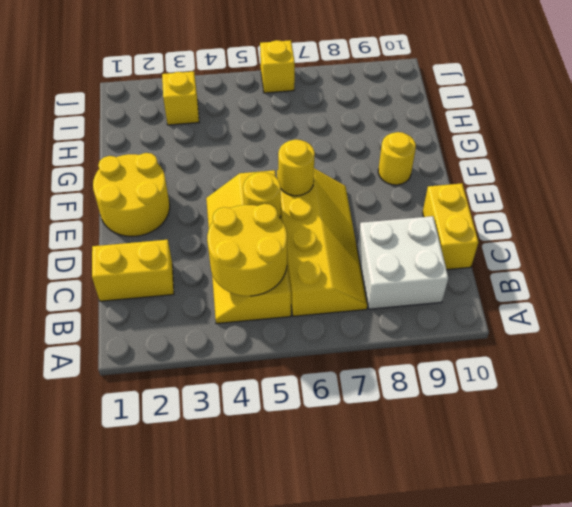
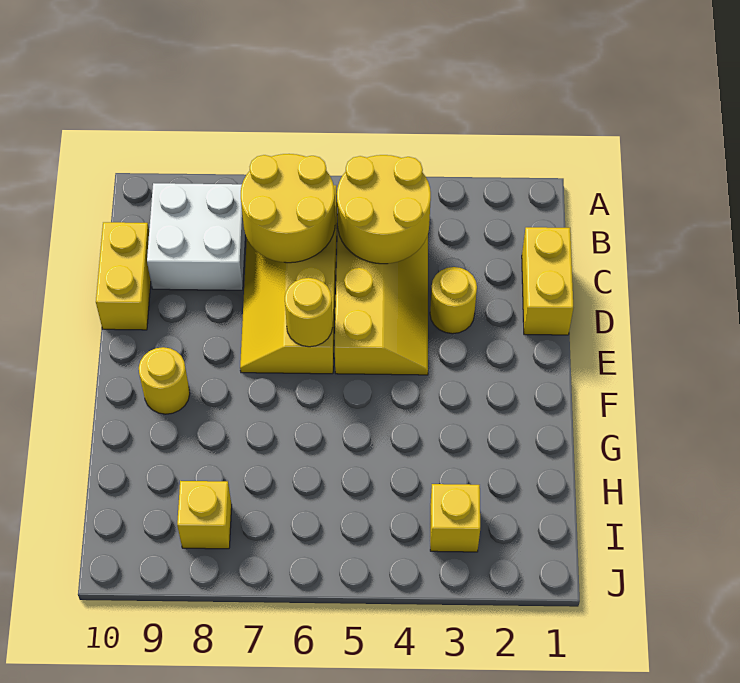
yellow 1x2 brick [92,240,174,301] -> yellow 1x2 brick turned to [522,227,573,335]
yellow 1x1 round brick [243,172,281,218] -> yellow 1x1 round brick moved to [430,267,477,334]
yellow 2x2 round brick [93,153,170,236] -> yellow 2x2 round brick moved to [241,154,335,263]
yellow 1x1 brick [260,40,295,93] -> yellow 1x1 brick moved to [177,481,232,549]

